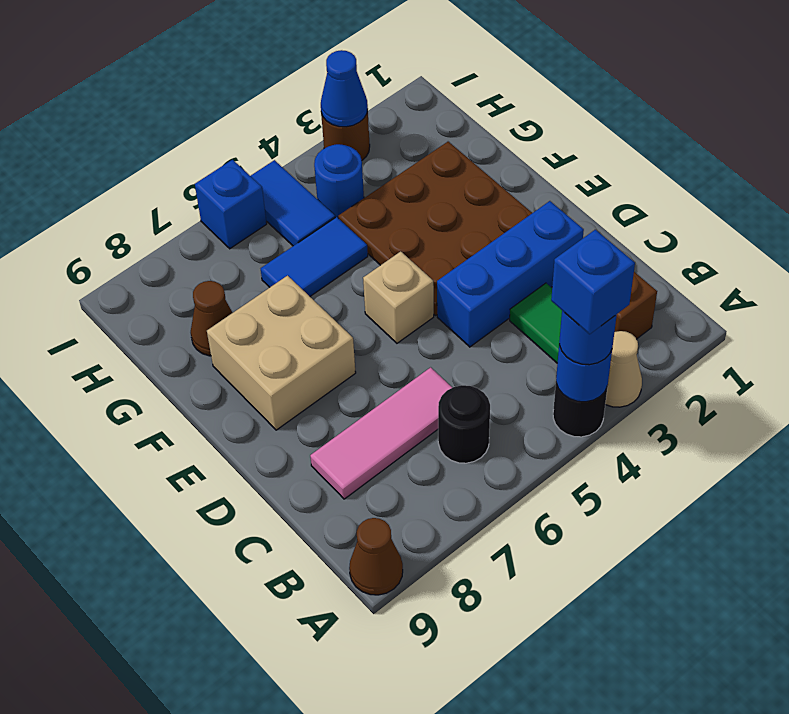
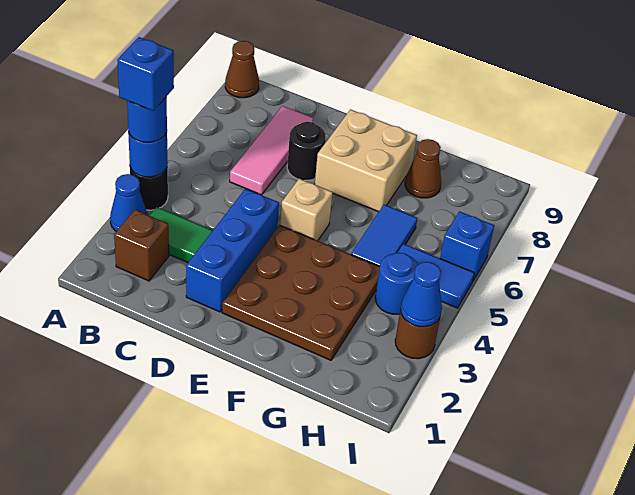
tan 1x1 cone [605,331,642,407] -> blue 1x1 cone [110,174,148,231]
black 1x1 round brick [438,385,490,463] -> black 1x1 round brick moved to [287,122,326,181]

